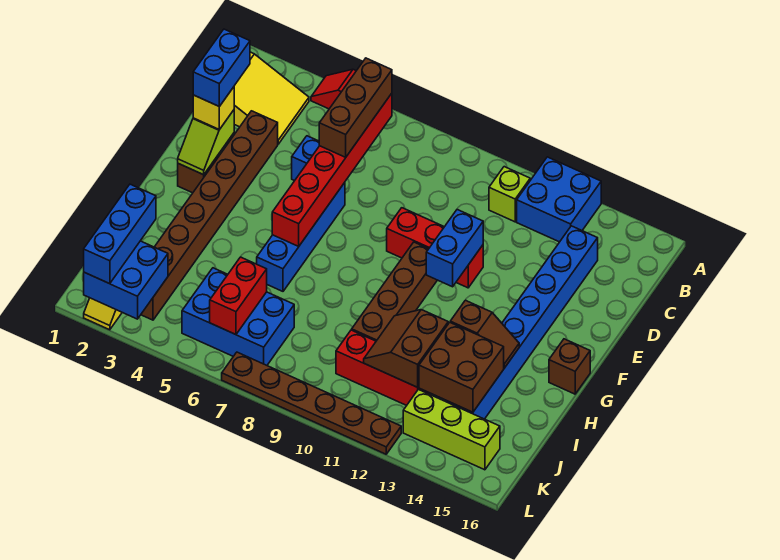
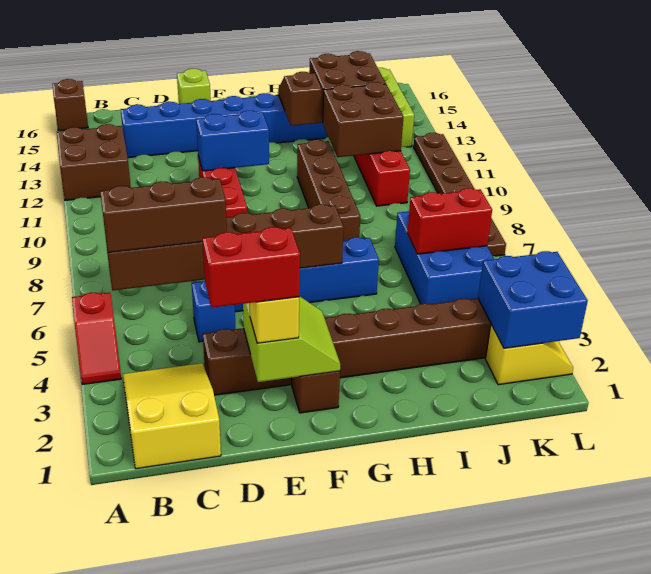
blue 2x2 brick [517,157,601,242] -> brown 2x2 brick [57,124,131,200]
red 1x6 brick [272,93,392,247] -> brown 1x6 brick [106,204,344,291]
lime 1x1 brick [489,167,530,222] -> lime 1x1 brick moved to [177,69,211,104]
blue 1x2 brick [193,29,250,106] -> red 1x2 brick [203,227,300,308]
lime 1x2 slope [178,110,234,175] -> lime 2x2 slope [243,296,340,382]
brown 1x4 brick [352,242,437,341] -> brown 1x4 brick turned to [297,140,360,241]
brown 1x1 brick [549,339,590,394] -> brown 1x1 brick moved to [52,79,88,131]
brown 2x2 slope [364,310,448,387] -> brown 2x2 brick [322,82,404,157]
blue 1x3 brick [84,184,156,284] -> none

